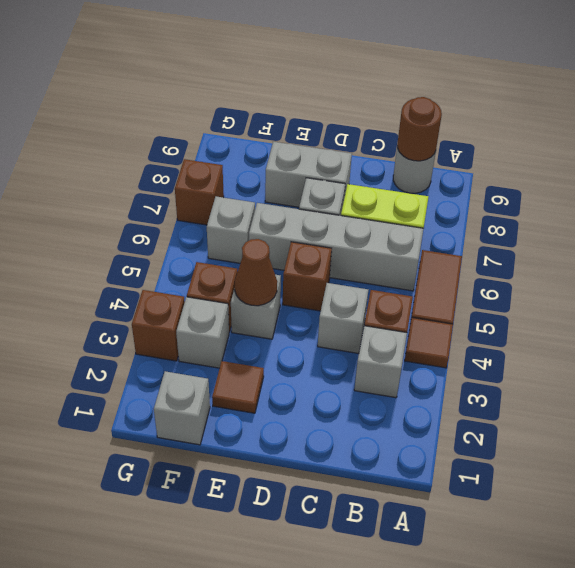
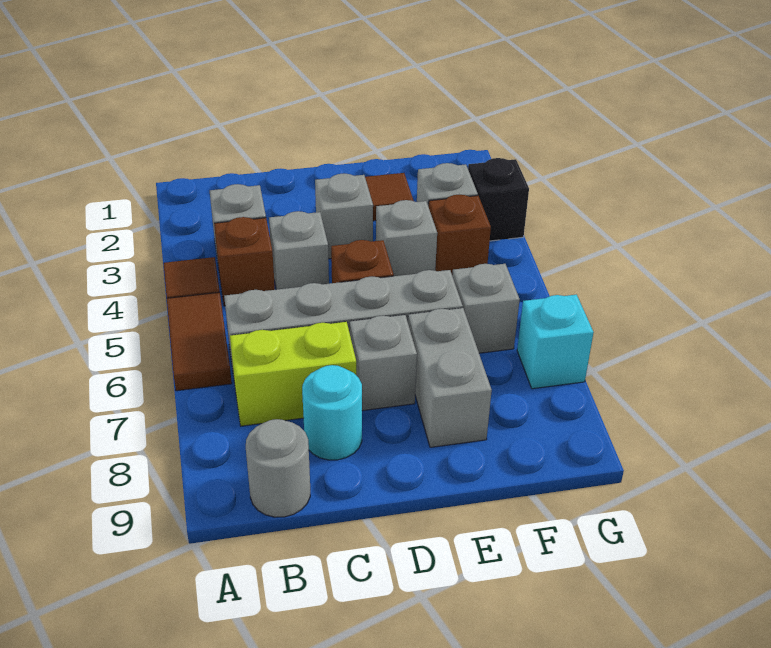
brown 1x1 round brick [397,97,442,161] -> none
none -> cyan 1x1 round brick [302,365,362,460]
grey 1x2 brick [265,142,352,207] -> grey 1x2 brick turned to [408,308,492,447]
brown 1x1 cone [235,239,277,306] -> none
grey 1x1 brick [154,371,210,445] -> grey 1x1 brick moved to [315,173,373,259]
brown 1x1 brick [132,290,185,361] -> black 1x1 brick [468,158,529,241]
brown 1x1 brick [175,159,224,225] -> cyan 1x1 brick [517,295,594,389]

